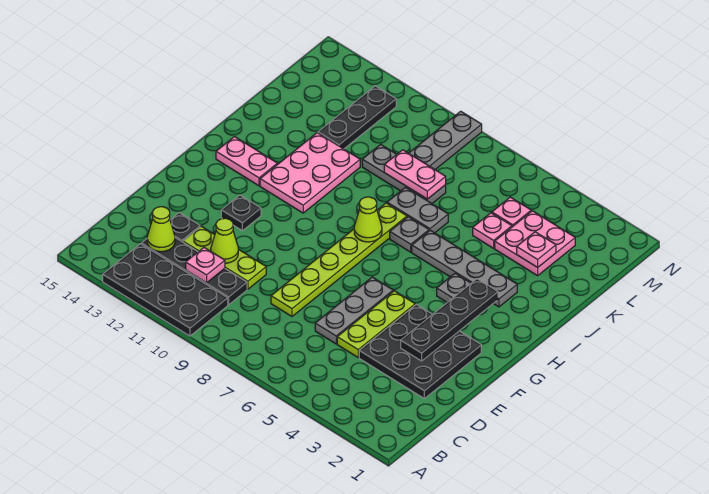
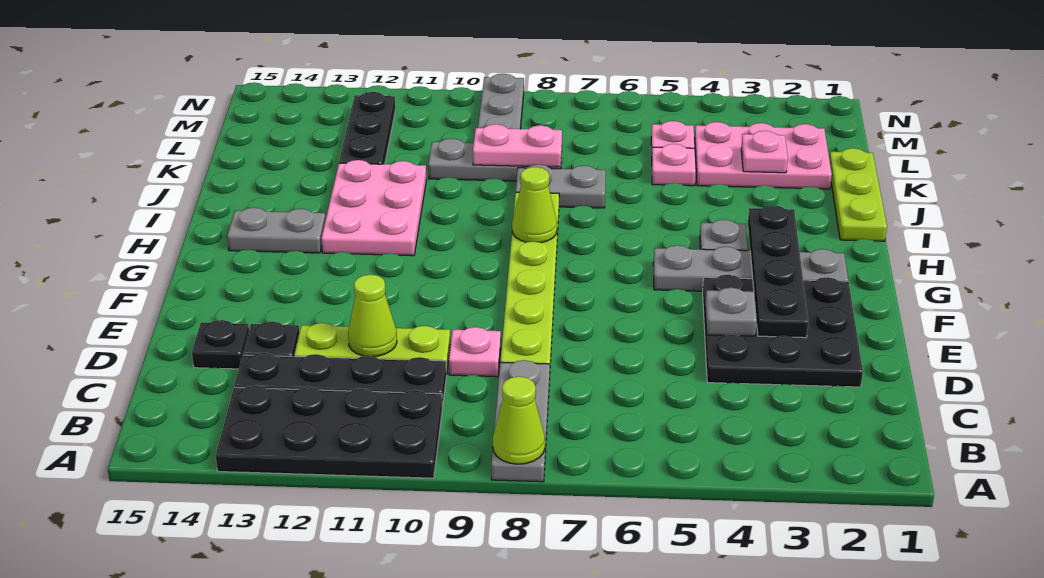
pink 1x1 plate [186,248,225,283] -> pink 1x1 plate moved to [449,327,501,377]
lime 1x1 cone [147,207,175,252] -> lime 1x1 cone moved to [493,377,545,464]
lime 1x3 plate [337,291,415,357] -> lime 1x3 plate moved to [829,148,887,241]
grey 1x3 plate [315,277,393,344] -> grey 1x3 plate moved to [491,360,550,482]
black 1x1 plate [221,195,261,231] -> black 1x1 plate moved to [192,320,249,369]
pink 1x2 plate [216,137,277,186] -> grey 1x2 plate [227,207,326,253]
grey 1x4 plate [412,230,517,307] -> grey 1x4 plate moved to [653,245,848,291]
grey 1x1 plate [390,217,429,252] -> grey 1x1 plate moved to [705,288,757,336]
pink 2x2 plate [495,211,575,276] -> pink 2x3 plate [695,122,832,189]

